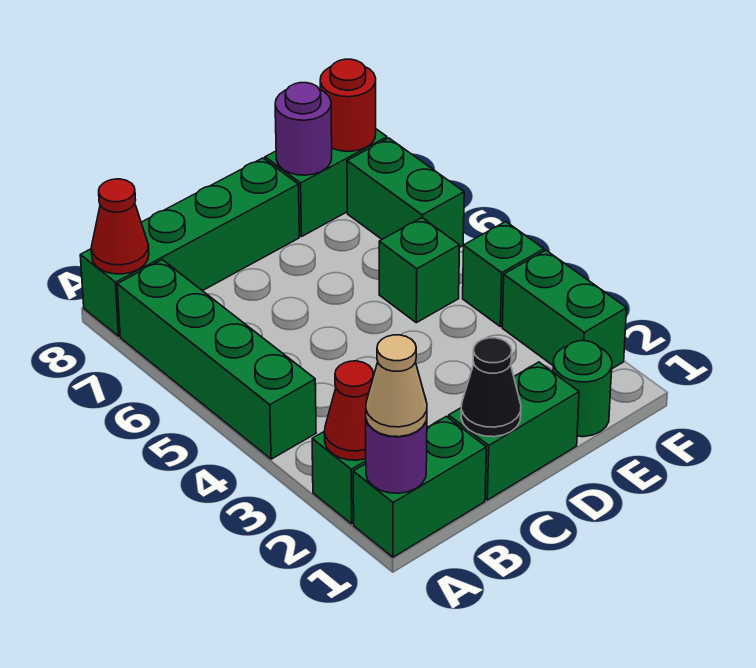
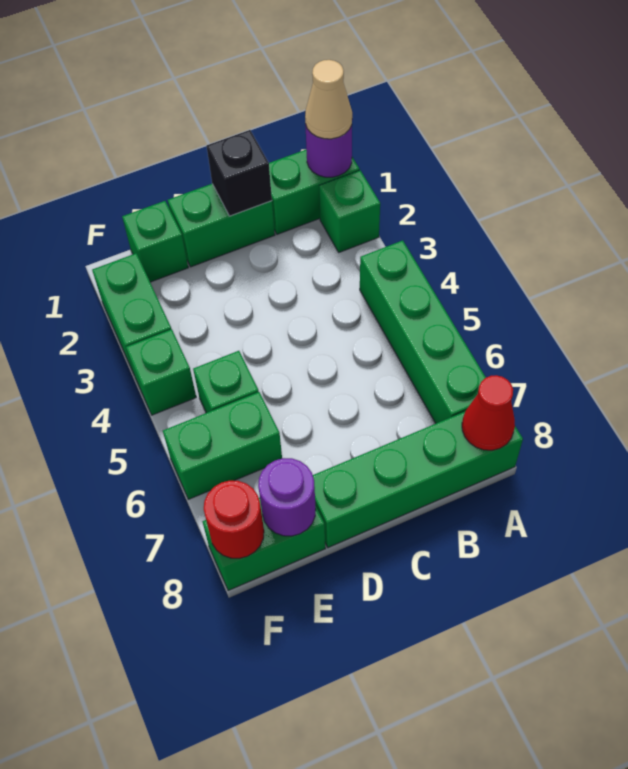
red 1x1 cone [324,361,374,460] -> none
black 1x1 cone [461,338,521,437] -> black 1x1 brick [207,130,272,216]
green 1x1 round brick [553,341,612,437] -> green 1x1 brick [122,201,188,282]
green 1x2 brick [347,138,464,247] -> green 1x2 brick turned to [163,392,282,499]

